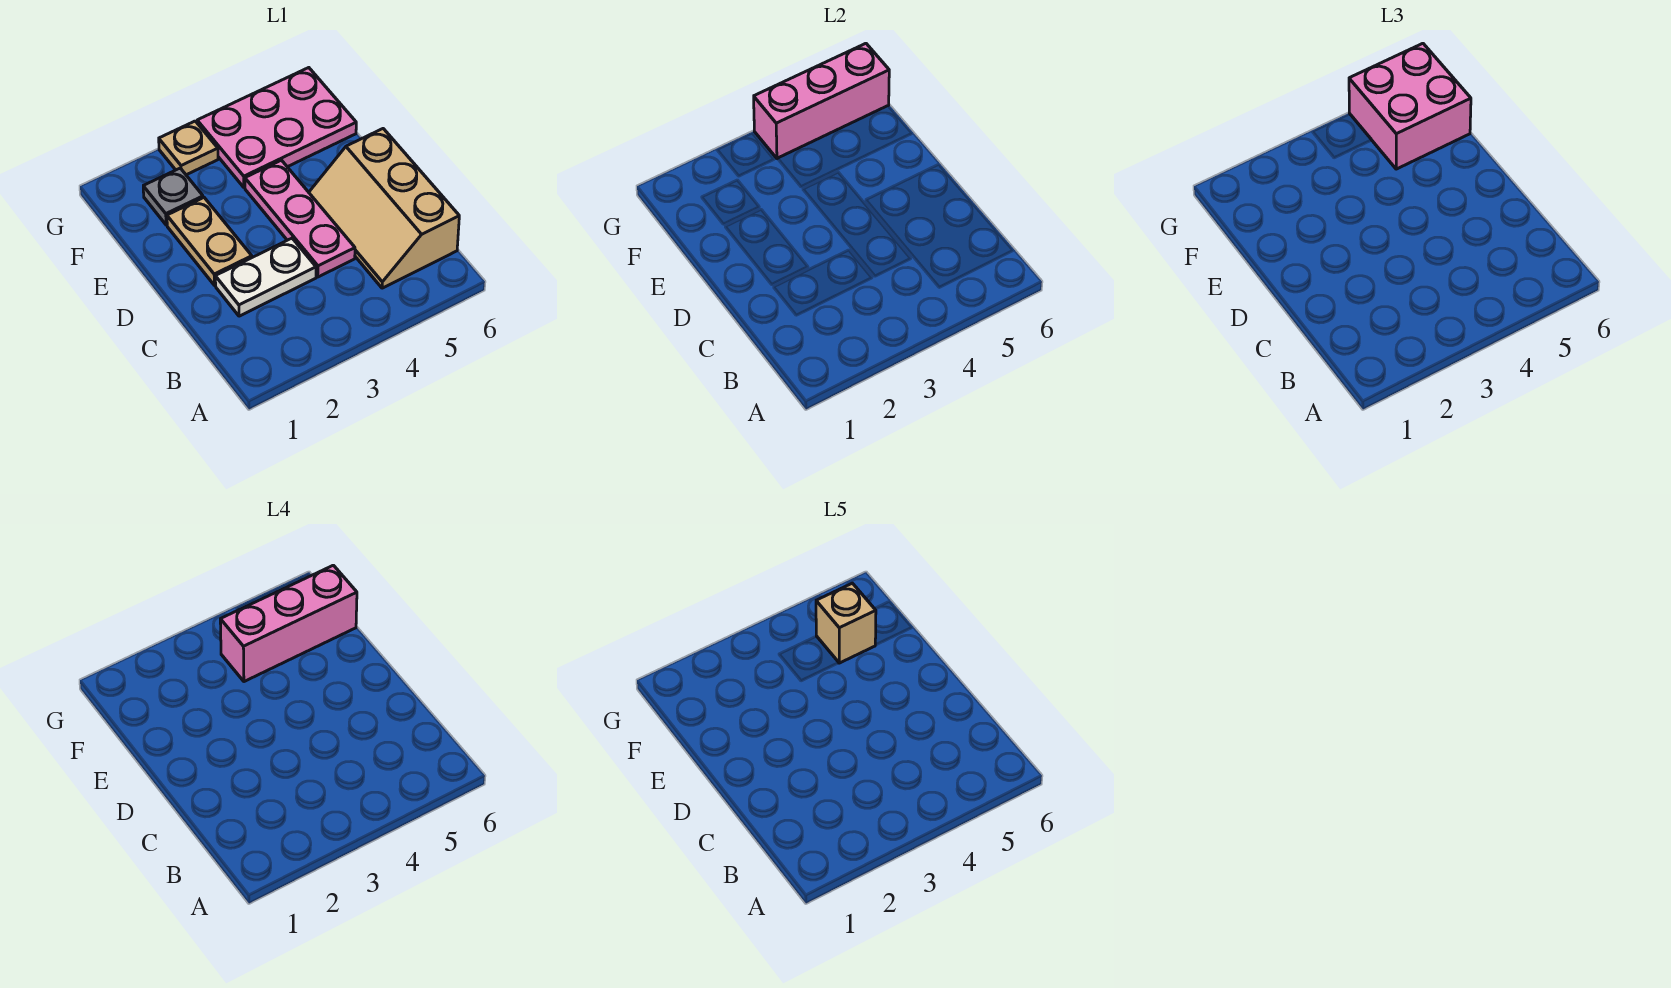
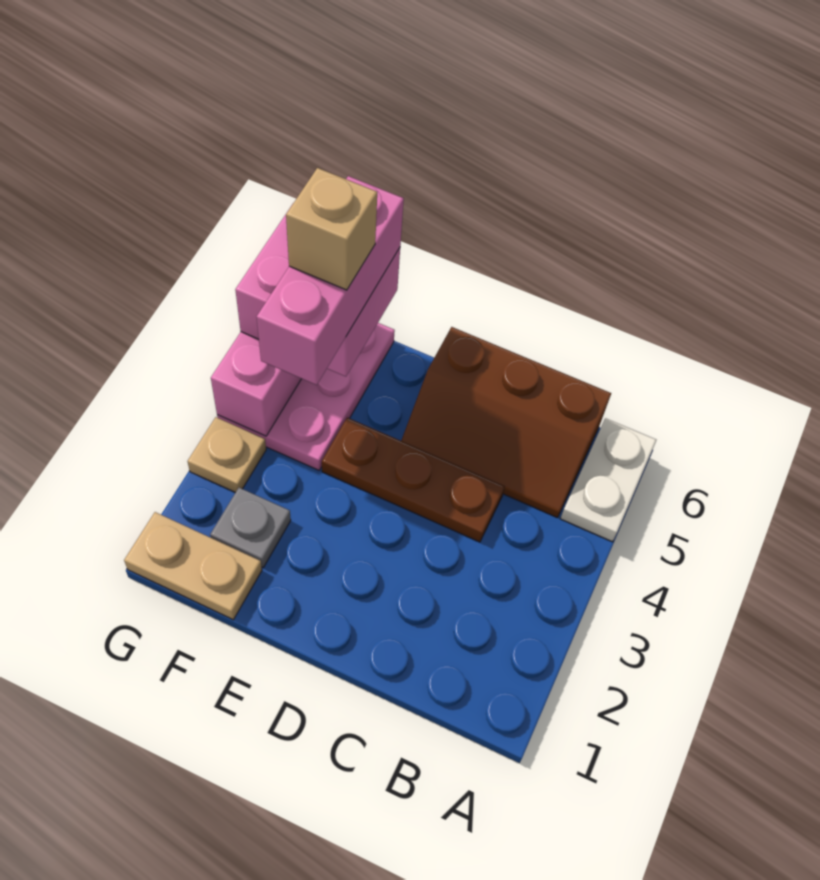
tan 2x3 slope [309,129,459,288] -> brown 2x3 slope [401,327,611,518]
white 1x2 plate [215,238,316,316] -> white 1x2 plate moved to [560,418,656,542]
pink 1x3 plate [245,160,355,277] -> brown 1x3 plate [322,418,505,542]
tan 1x2 plate [167,198,252,285] -> tan 1x2 plate moved to [124,512,262,620]

